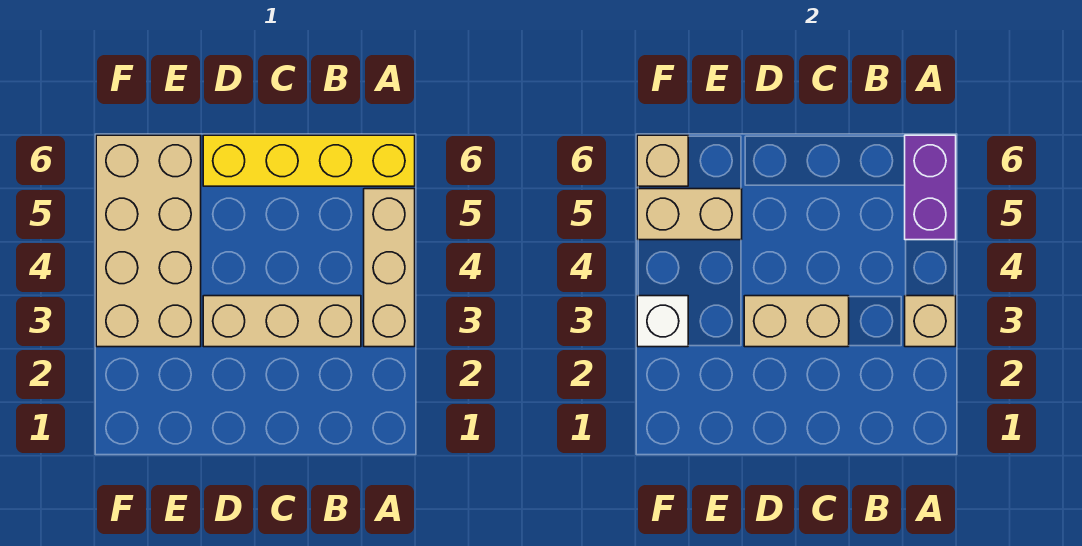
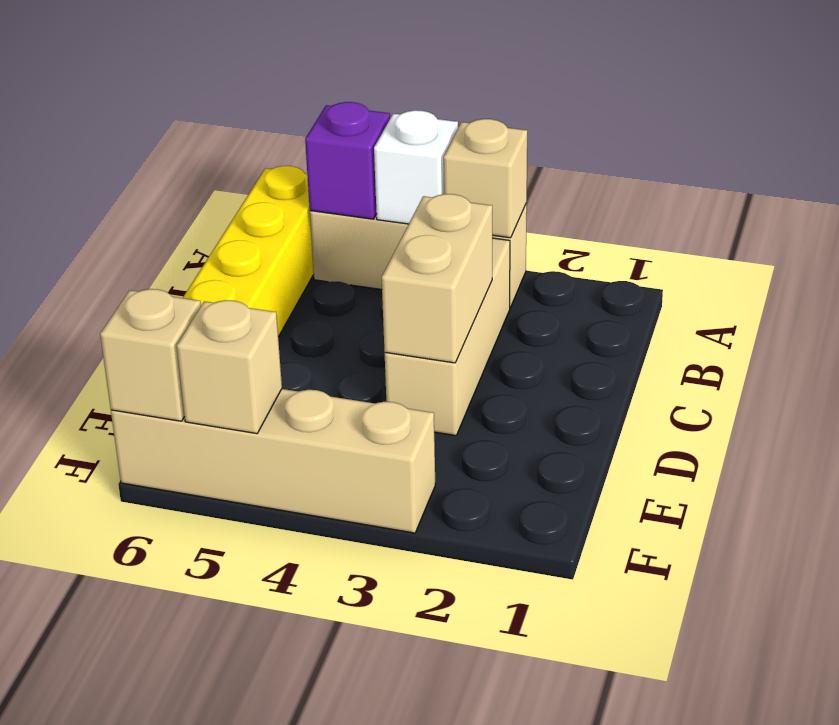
purple 1x2 brick [905,135,956,240] -> purple 1x1 brick [305,102,390,219]
tan 2x4 brick [96,135,201,347] -> tan 1x4 brick [111,389,435,533]
tan 1x2 brick [637,189,742,240] -> tan 1x1 brick [177,300,282,434]
white 1x1 brick [637,296,688,347] -> white 1x1 brick moved to [374,110,458,224]

